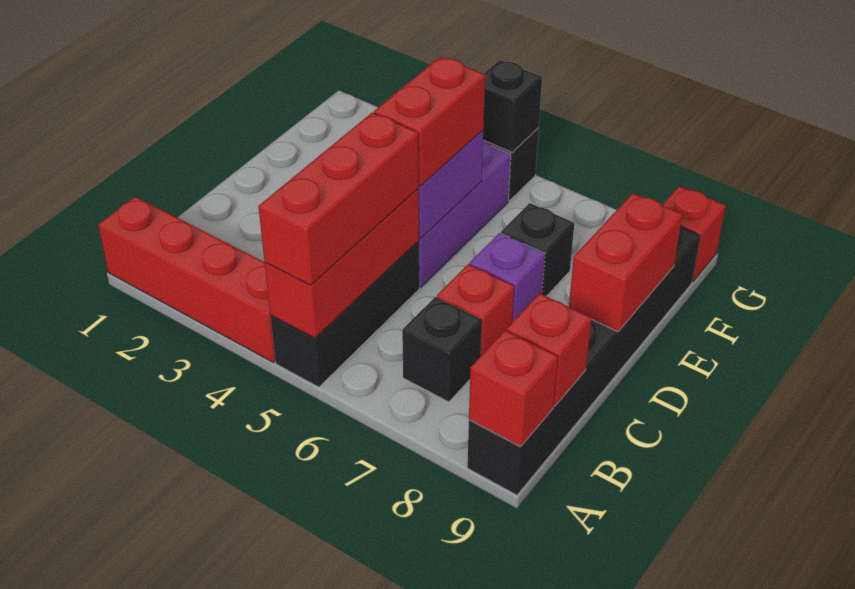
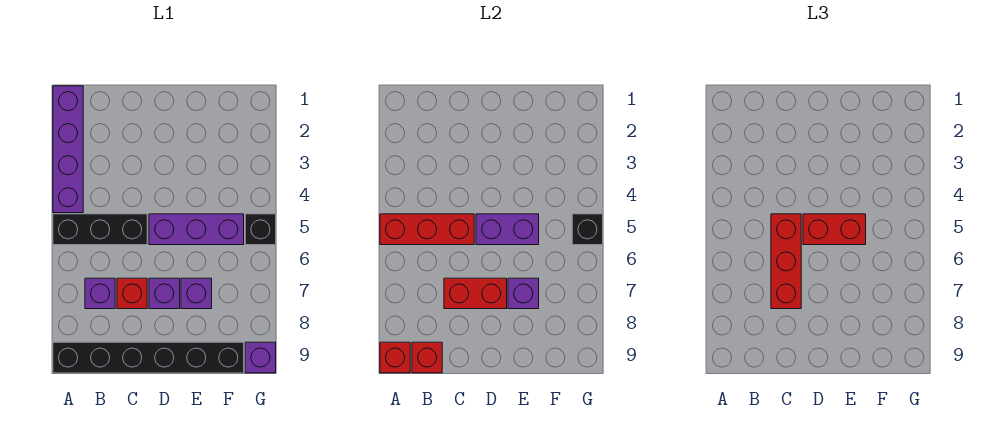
red 1x4 brick [98,197,275,363] -> purple 1x4 brick [53,86,83,213]
red 1x3 brick [258,113,419,285] -> red 1x3 brick turned to [771,214,801,309]
black 1x1 brick [402,297,482,402] -> purple 1x1 brick [85,278,115,309]
red 1x2 brick [569,193,683,332] -> red 1x2 brick moved to [444,278,507,309]
black 1x1 brick [501,203,574,296] -> purple 1x1 brick [181,278,212,309]
none -> purple 1x1 brick [508,278,539,309]
red 1x1 brick [662,186,726,282] -> purple 1x1 brick [245,342,276,373]

